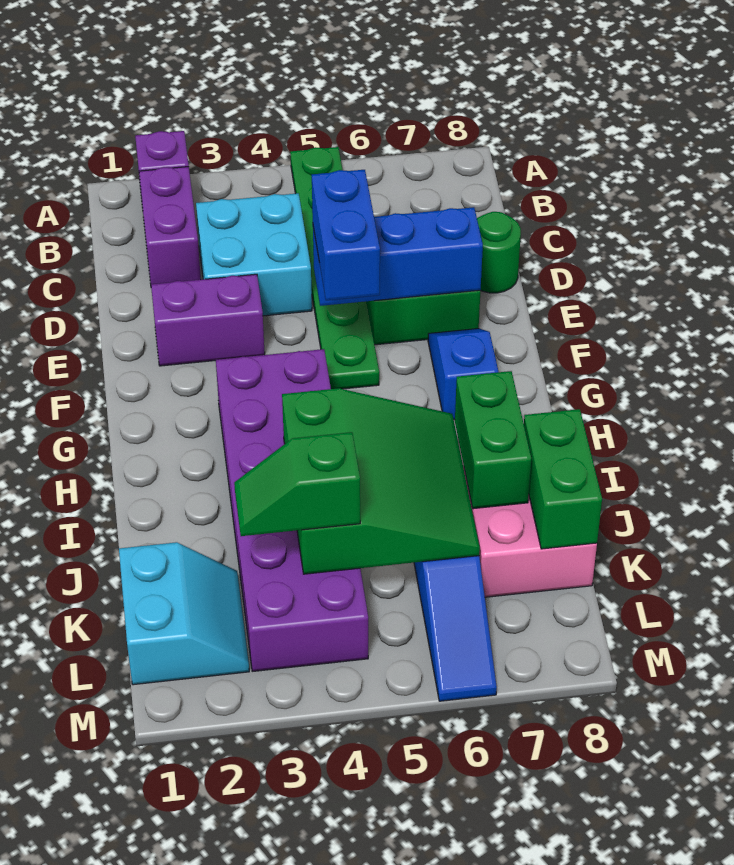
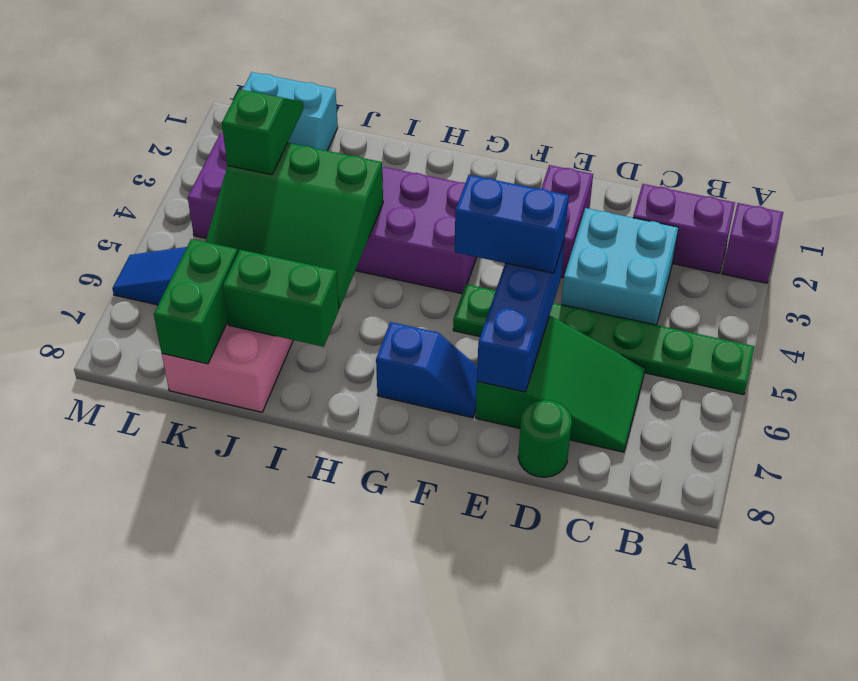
green 1x2 brick [524,409,602,549] -> green 1x2 brick turned to [154,239,238,364]

